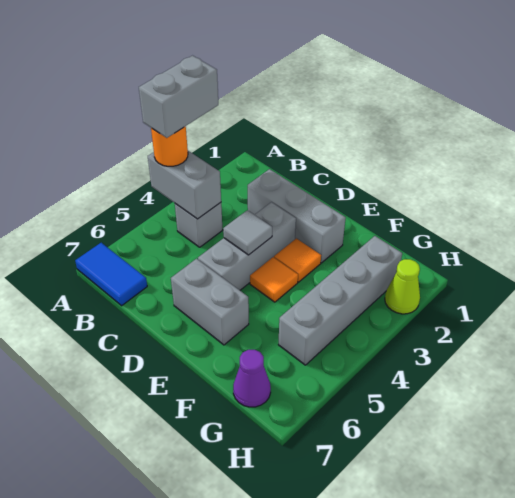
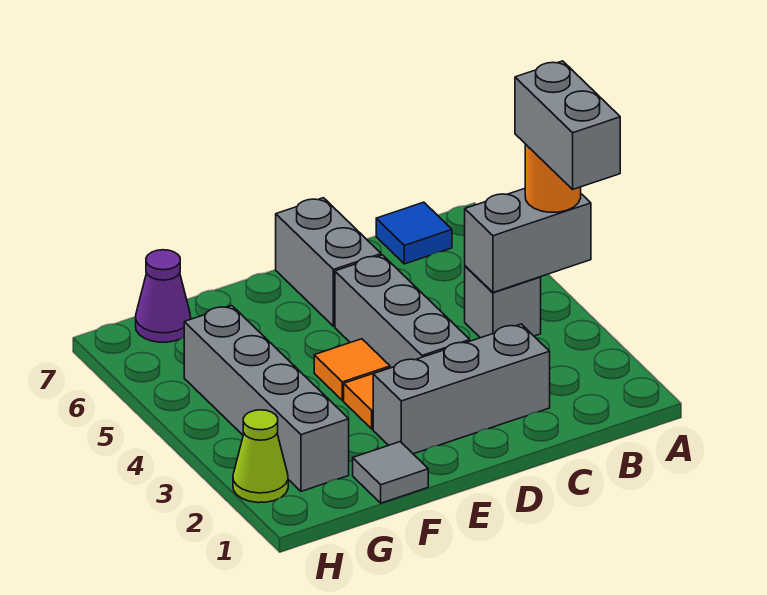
blue 1x2 tile [75,243,147,306] -> blue 1x1 tile [376,202,452,264]
grey 1x1 tile [223,210,272,255] -> grey 1x1 tile moved to [353,442,428,503]
grey 1x2 brick [171,259,249,345] -> grey 1x2 brick turned to [276,198,381,326]

